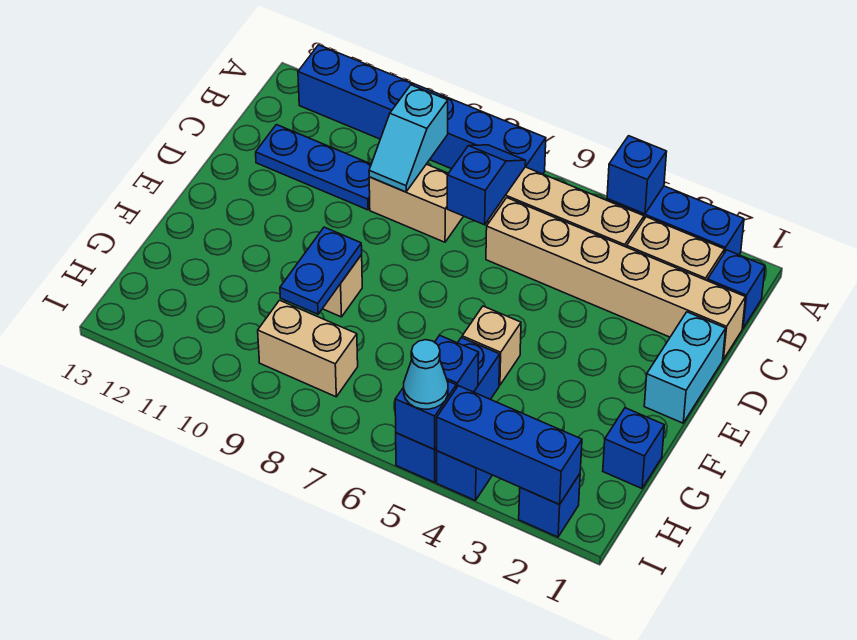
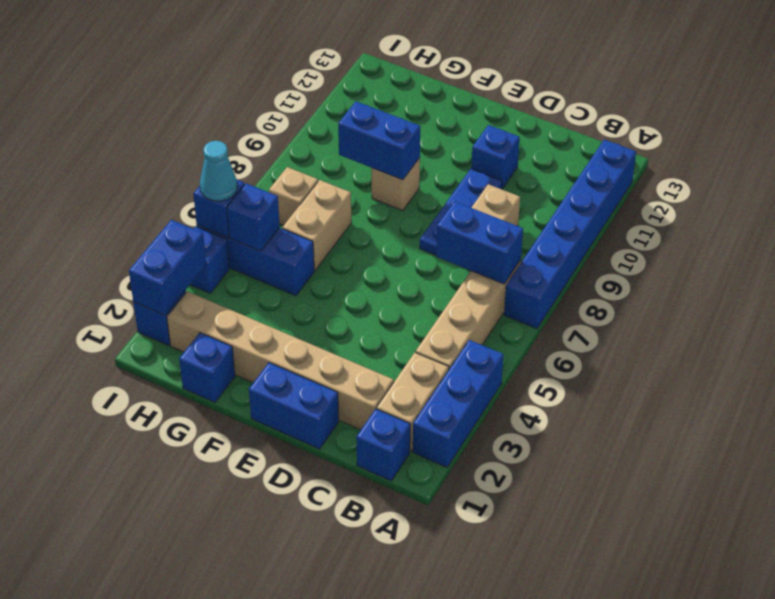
blue 1x1 brick [607,136,667,214] -> blue 1x1 brick moved to [471,125,520,189]
blue 1x2 slope [447,145,526,225] -> blue 1x2 brick [436,201,523,284]
cyan 1x2 slope [369,85,448,192] -> none
tan 1x6 brick [486,198,746,359] -> tan 1x6 brick turned to [167,291,394,430]
blue 1x3 plate [256,125,371,210] -> blue 1x3 plate moved to [420,169,502,255]
cyan 1x2 brick [644,312,726,423] -> blue 1x2 brick [249,363,339,449]
tan 1x1 brick [462,306,521,385] -> tan 1x1 brick moved to [269,167,318,225]
blue 1x2 plate [280,227,362,314] -> blue 1x2 brick [338,101,420,180]
tan 1x2 brick [258,300,358,397] -> tan 1x2 brick moved to [282,180,351,270]
blue 1x3 brick [436,386,582,505] -> blue 1x2 brick [129,220,206,315]

